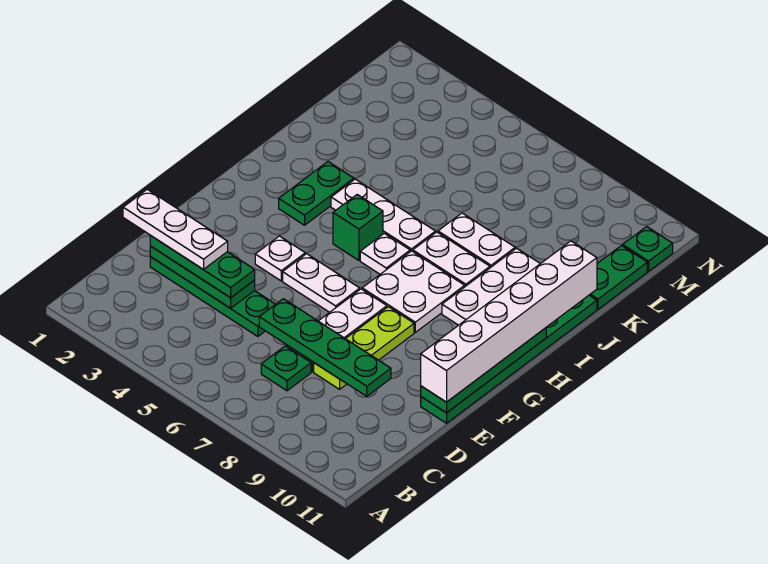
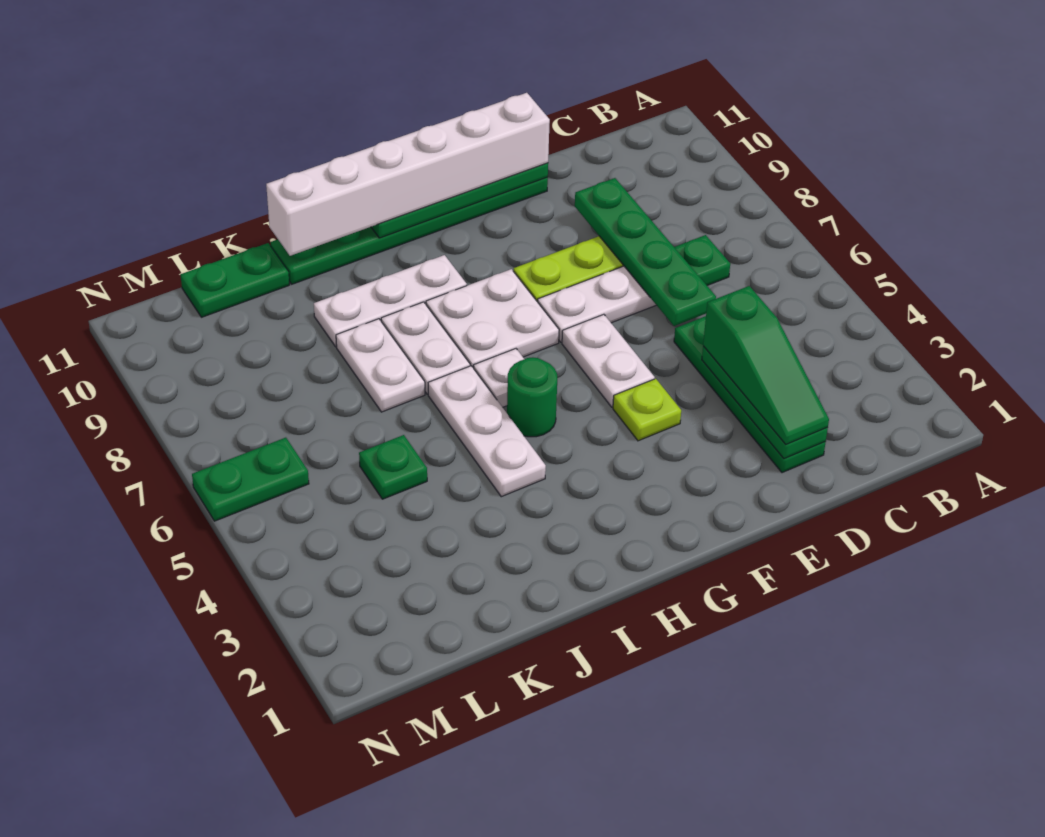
white 1x3 plate [123,189,228,269] -> none
green 1x3 plate [150,236,255,298] -> green 1x3 slope [703,286,829,444]
white 1x1 plate [255,236,305,281] -> lime 1x1 plate [613,379,681,441]
green 1x2 plate [279,162,354,225] -> green 1x2 plate moved to [192,438,309,521]
green 1x1 brick [333,195,383,260] -> green 1x1 round brick [507,357,557,437]
green 1x1 plate [623,227,673,271] -> green 1x1 plate moved to [359,435,427,499]

